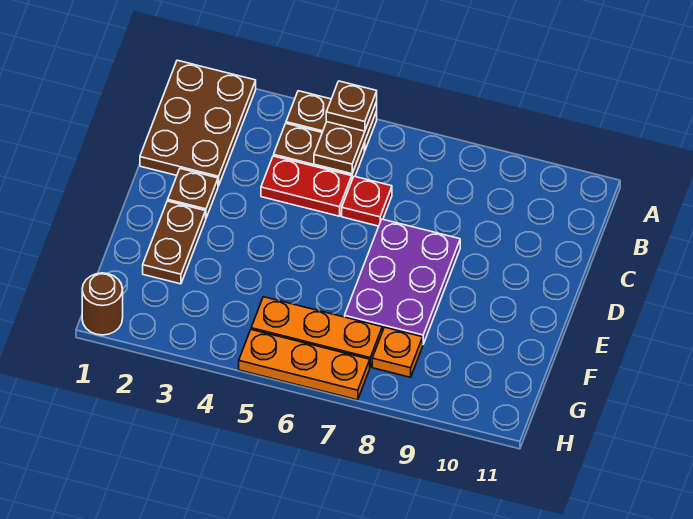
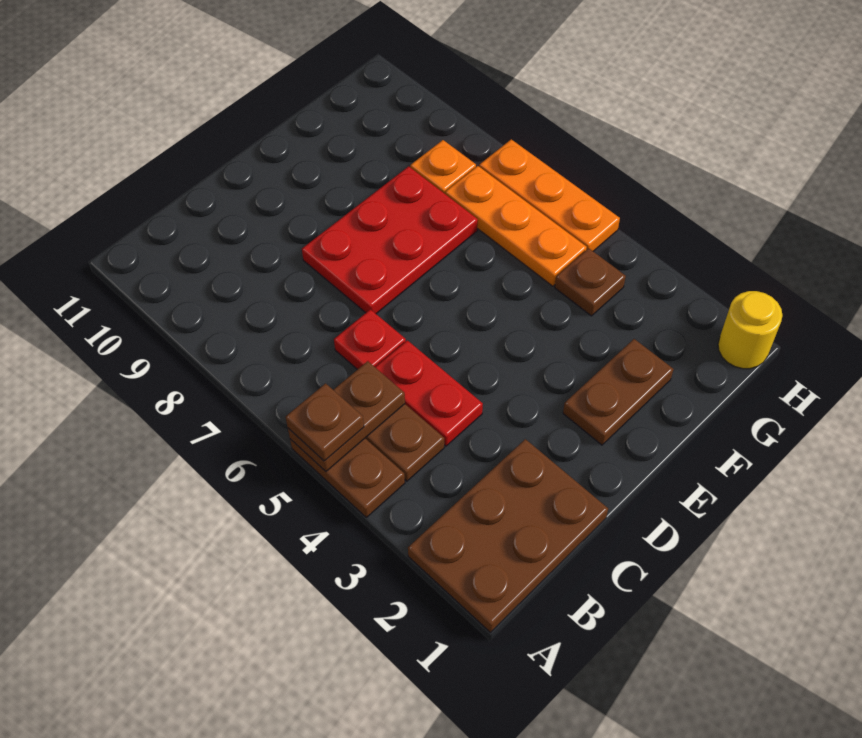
brown 1x1 plate [168,169,218,218] -> brown 1x1 plate moved to [555,248,626,316]
purple 2x3 plate [345,219,460,344] -> red 2x3 plate [302,166,478,314]
brown 1x1 round brick [82,273,123,335] -> yellow 1x1 round brick [718,291,782,369]

